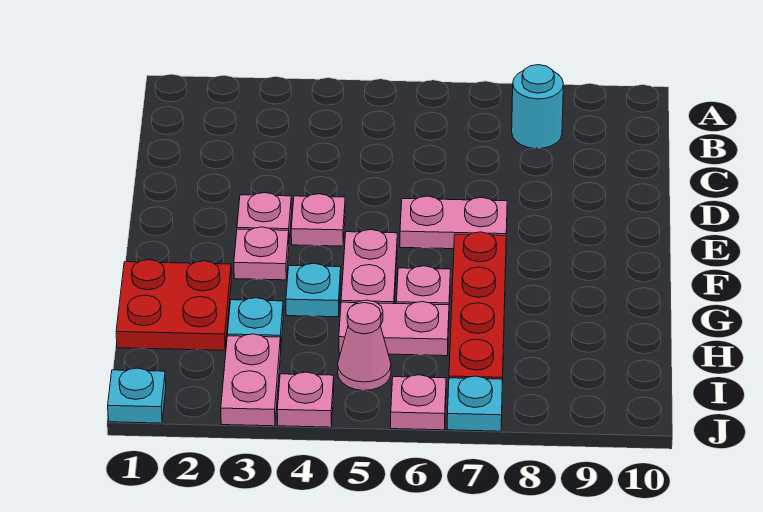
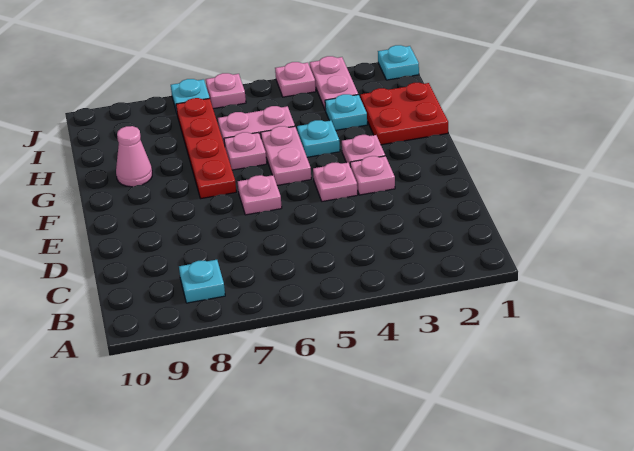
cyan 1x1 round brick [512,65,563,148] -> cyan 1x1 plate [179,260,225,303]
pink 1x2 plate [400,196,507,249] -> pink 1x1 plate [238,175,282,215]
pink 1x1 cone [338,303,391,391] -> pink 1x1 cone moved to [116,126,152,187]

